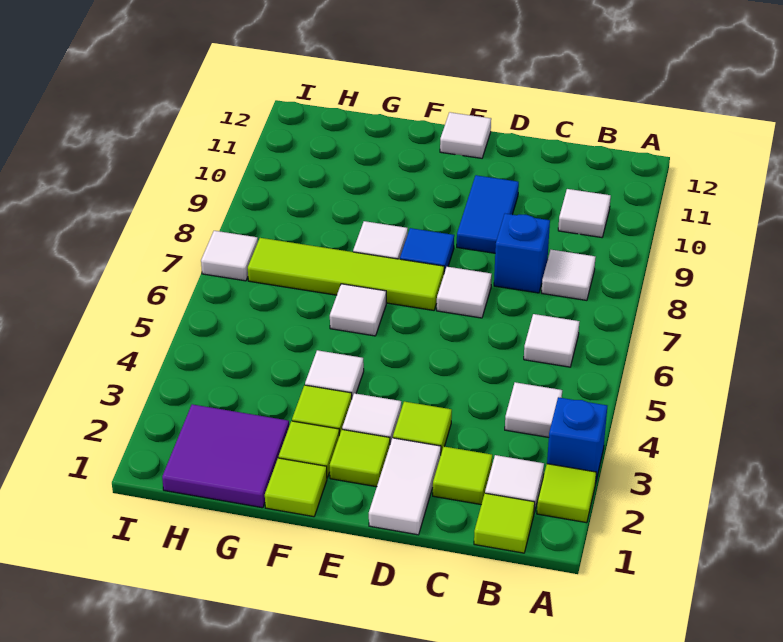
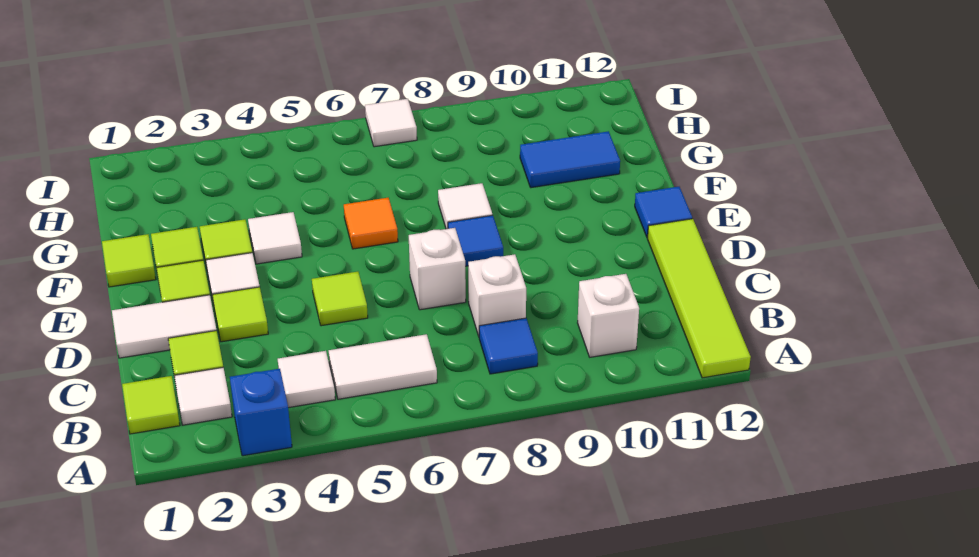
lime 1x1 tile [537,464,596,523] -> lime 1x1 tile moved to [312,272,368,326]
white 1x1 tile [524,314,579,367] -> white 1x2 tile [329,334,437,399]
white 1x1 tile [542,250,596,300] -> blue 1x1 tile [479,318,538,374]
white 1x1 tile [558,189,611,237] -> white 1x1 brick [578,274,639,357]
blue 1x1 brick [494,214,550,293] -> white 1x1 brick [468,254,526,336]
white 1x1 tile [437,267,492,318] -> white 1x1 brick [409,228,466,310]
blue 1x2 tile [457,175,519,253] -> blue 1x2 tile moved to [520,131,620,188]
lime 1x4 tile [248,238,444,310] -> lime 1x4 tile moved to [648,219,751,378]
white 1x1 tile [440,112,491,158] -> blue 1x1 tile [635,187,692,238]
white 1x1 tile [330,284,386,336] -> orange 1x1 tile [344,198,398,249]
purple 2x2 tile [162,404,289,508] -> none

